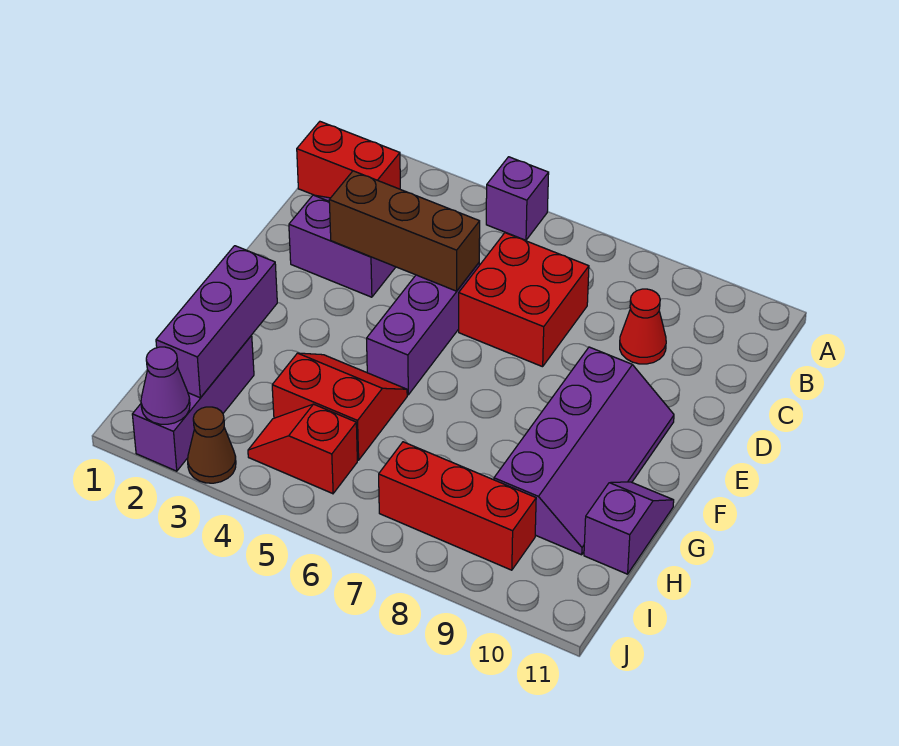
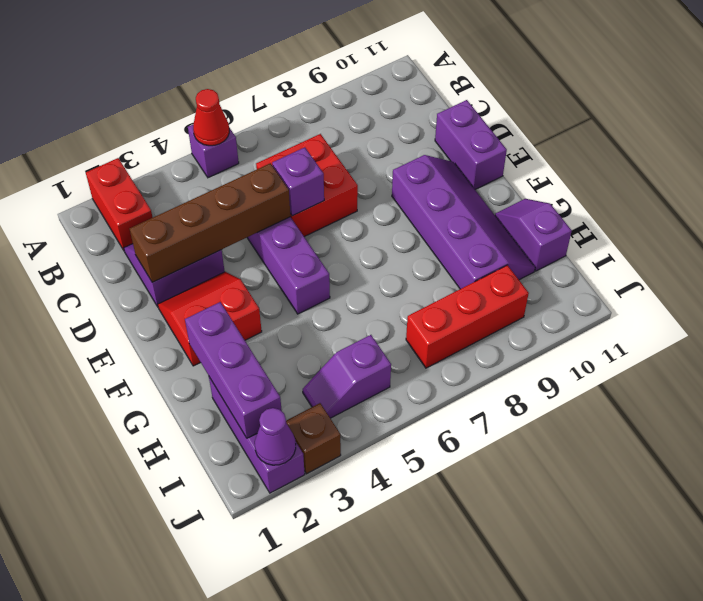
red 1x2 brick [297,122,400,198] -> red 1x2 brick turned to [86,158,153,250]
red 1x1 cone [620,289,666,364] -> red 1x1 cone moved to [193,89,229,146]
brown 1x3 brick [329,171,480,291] -> brown 1x4 brick [130,163,290,282]
none -> purple 1x1 brick [272,147,324,216]
none -> purple 1x2 brick [435,100,507,189]
red 2x2 slope [272,353,407,460] -> red 2x2 slope moved to [158,272,262,366]
red 1x2 slope [248,404,357,494] -> purple 1x2 slope [303,335,391,418]
brown 1x1 cone [188,407,236,483] -> brown 1x1 brick [286,403,341,474]

